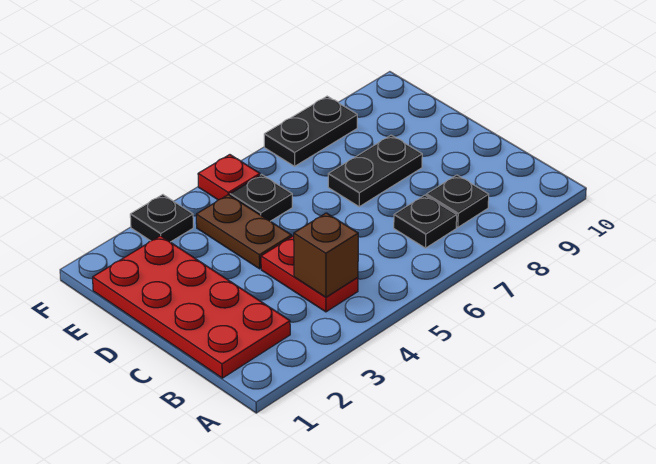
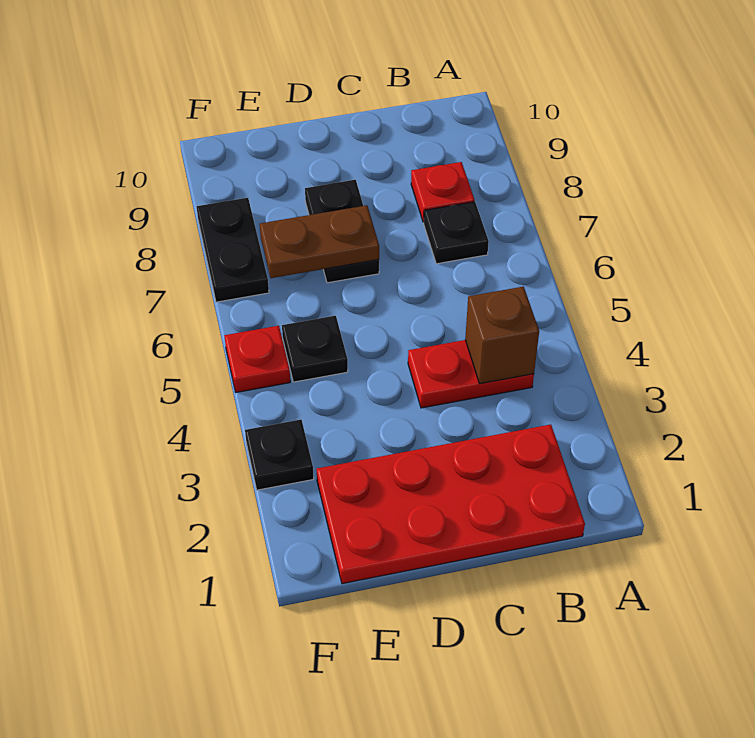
black 1x1 plate [426,175,489,227] -> red 1x1 plate [411,162,475,222]
brown 1x2 plate [196,195,292,269] -> brown 1x2 plate moved to [260,205,379,278]

